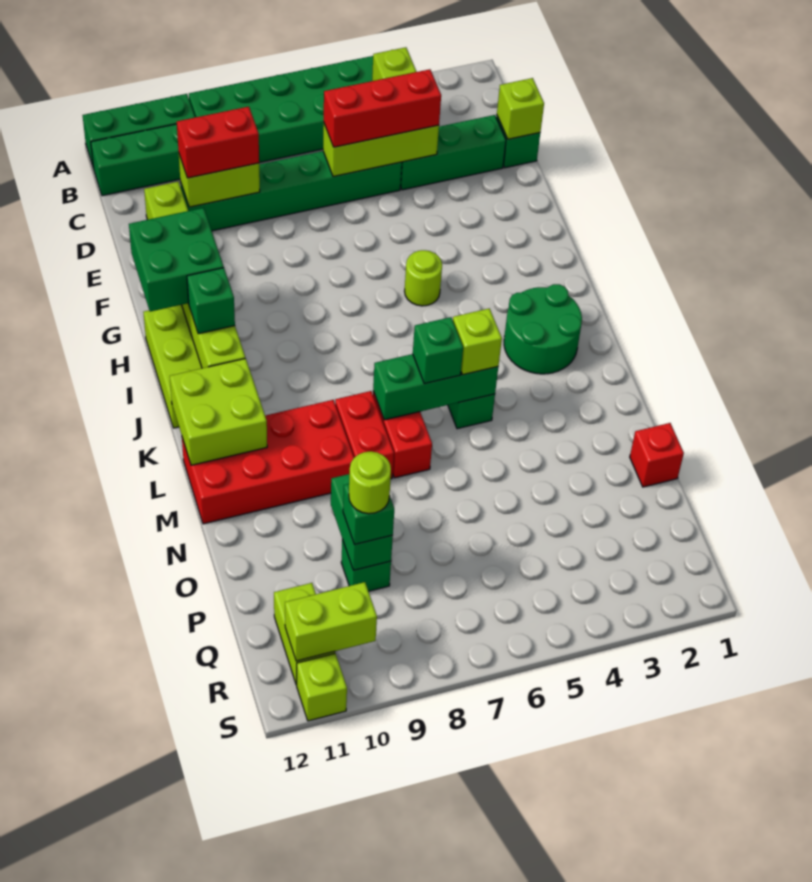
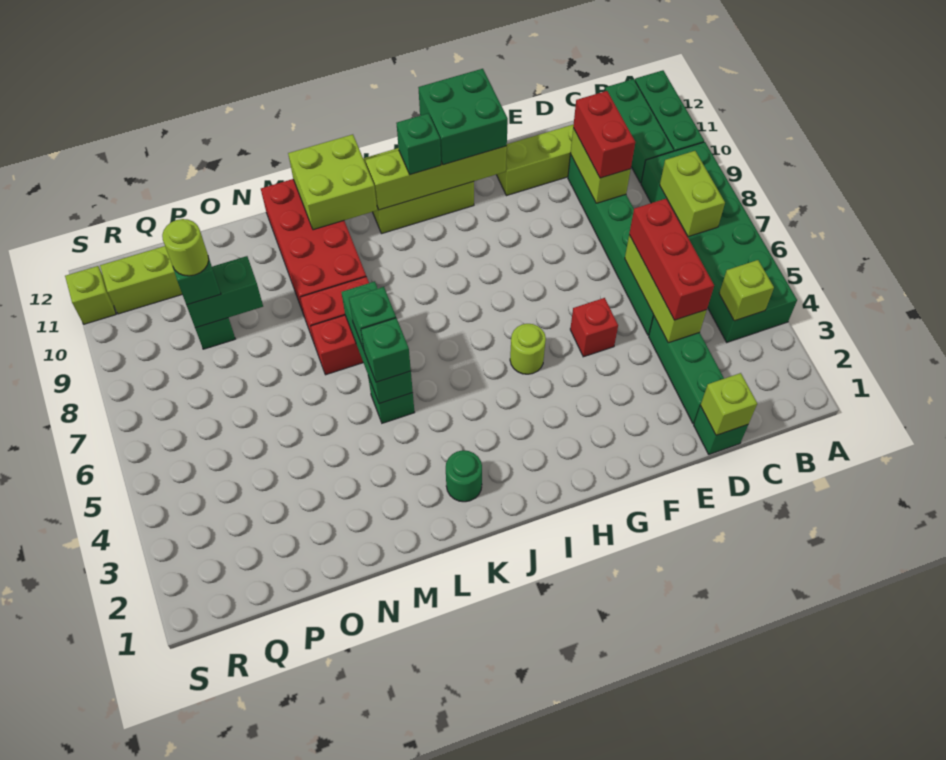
green 2x2 round brick [504,284,582,374] -> green 1x1 round brick [446,450,482,502]
lime 1x1 brick [453,308,502,375] -> green 1x1 brick [361,318,411,382]
red 1x1 brick [630,423,684,487] -> red 1x1 brick moved to [570,298,618,357]
lime 1x2 brick [285,582,377,661] -> lime 1x2 brick moved to [660,151,725,237]

